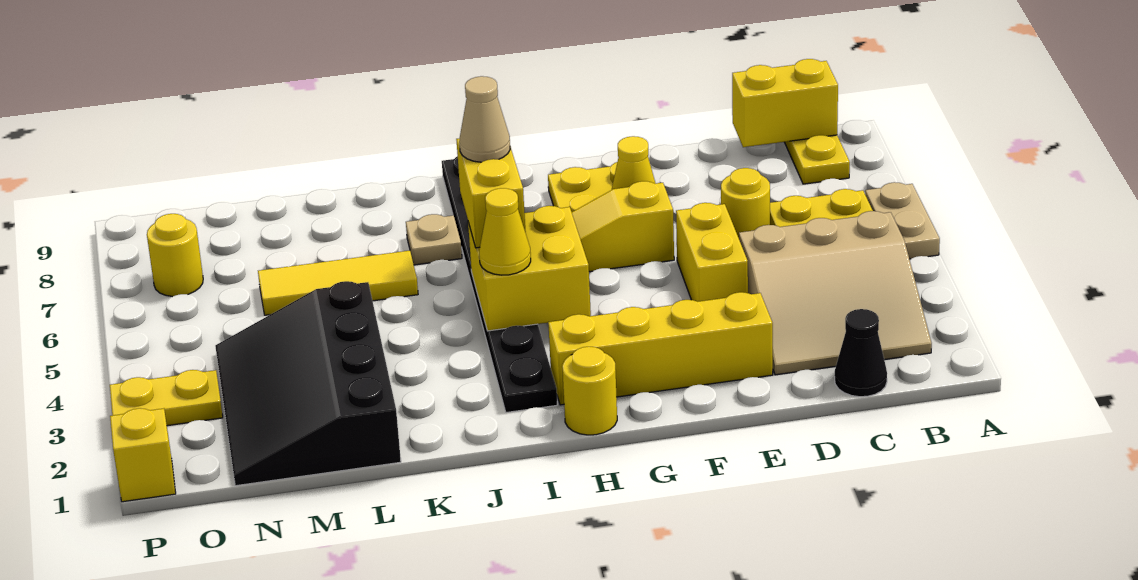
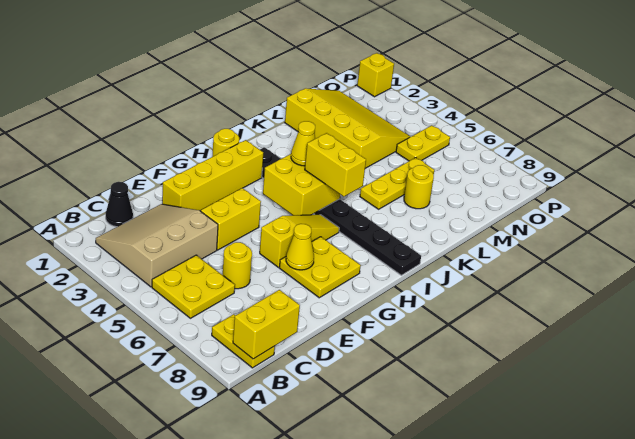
tan 1x2 plate [865,182,940,259] -> none
yellow 1x2 brick [676,203,748,302] -> yellow 1x2 brick turned to [201,188,261,250]
tan 1x1 cone [459,76,510,162] -> none
tan 1x1 plate [406,214,462,265] -> none
yellow 1x3 tile [258,250,418,315] -> yellow 1x3 plate [360,158,434,209]
black 3x4 slope [215,281,401,486] -> yellow 3x4 slope [285,88,411,168]
yellow 1x2 plate [110,370,223,426] -> yellow 1x2 plate moved to [396,125,450,161]
yellow 1x1 round brick [147,214,203,297] -> yellow 1x1 round brick moved to [404,165,434,209]

